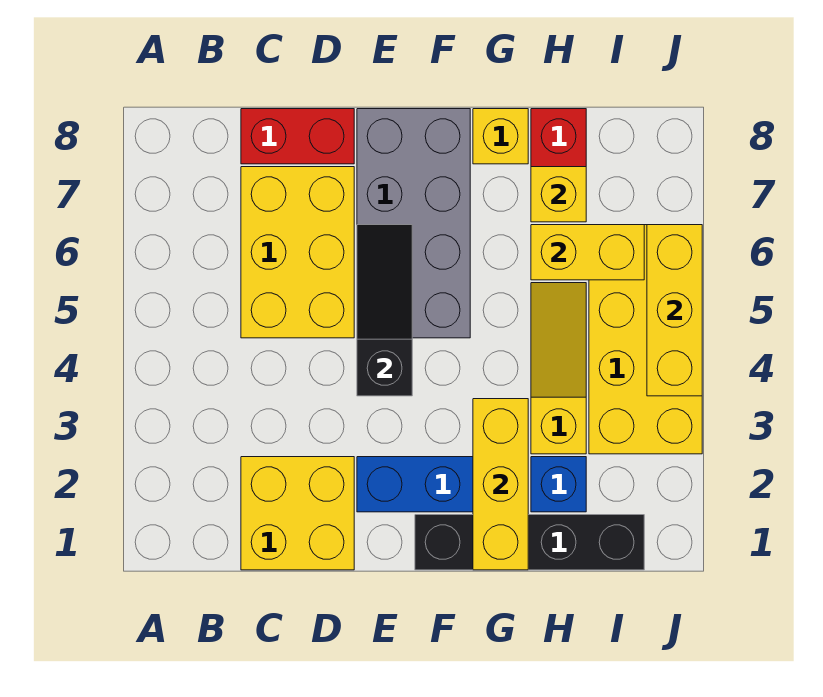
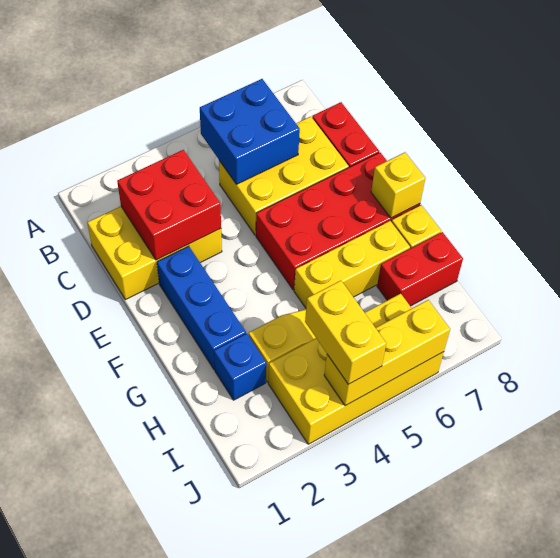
none -> blue 2x2 brick [200,79,300,184]
yellow 2x2 brick [241,457,354,570] -> yellow 2x3 brick [87,206,222,300]
none -> red 2x2 brick [117,150,221,260]
black 1x3 slope [357,225,412,396] -> none
grey 2x4 brick [357,109,470,338] -> red 2x4 brick [256,153,420,290]
black 1x4 brick [415,515,644,570] -> none
yellow 1x3 brick [473,399,528,570] -> yellow 1x3 brick moved to [294,221,410,308]
yellow 1x2 brick [531,225,644,280] -> yellow 1x2 brick moved to [305,281,386,384]
yellow 1x1 brick [531,167,586,222] -> yellow 1x1 brick moved to [371,152,425,218]

